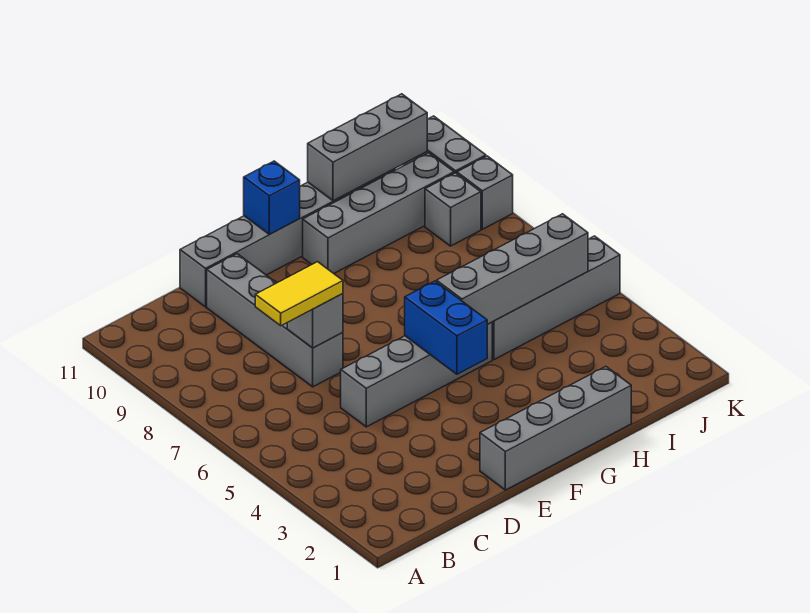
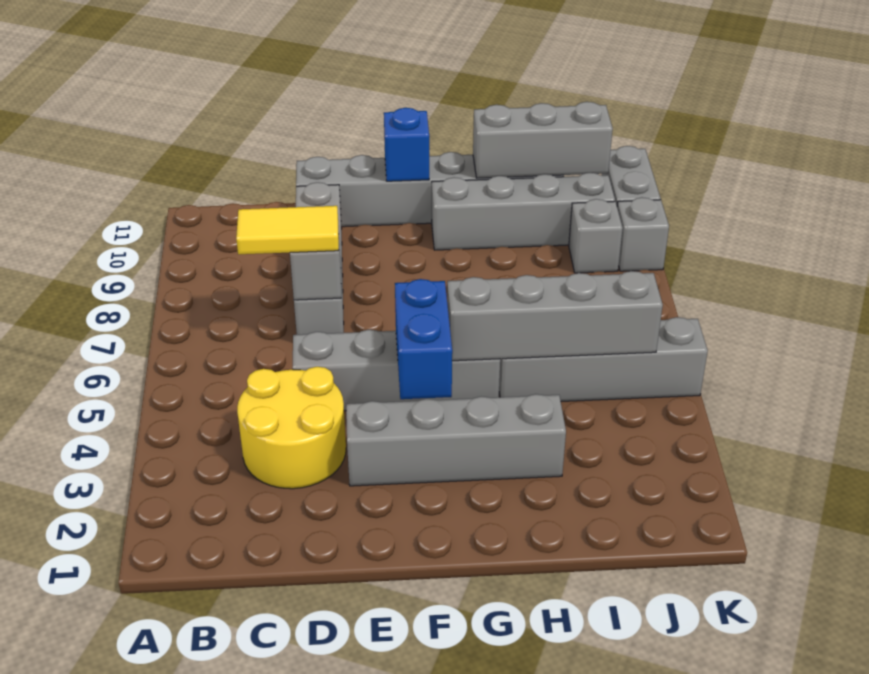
none -> yellow 2x2 round brick [237,367,346,489]
grey 1x4 brick [480,367,631,490] -> grey 1x4 brick moved to [346,394,566,486]

